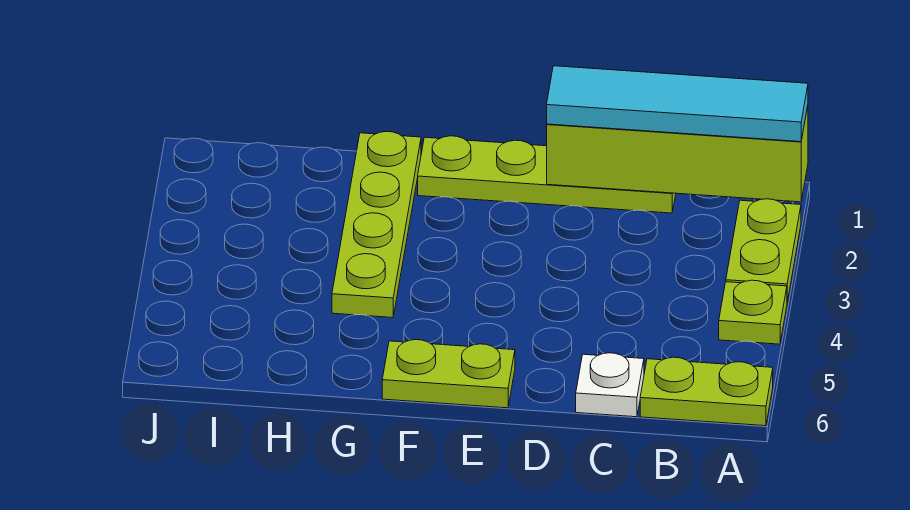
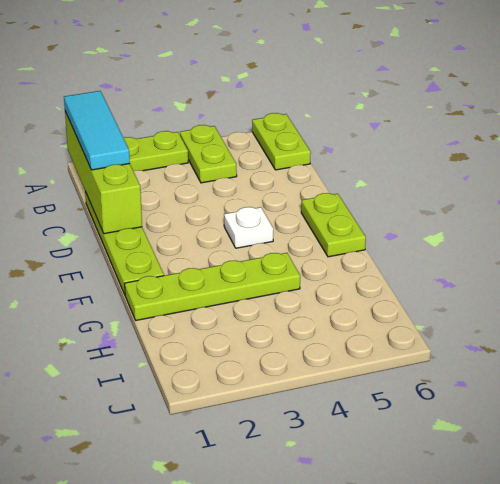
cyan 1x4 tile [547,66,808,142] -> cyan 1x3 tile [64,91,130,170]
lime 1x1 plate [719,280,787,344] -> lime 1x2 plate [180,125,237,183]
white 1x1 plate [576,353,644,417] -> white 1x1 plate moved to [224,207,273,248]

